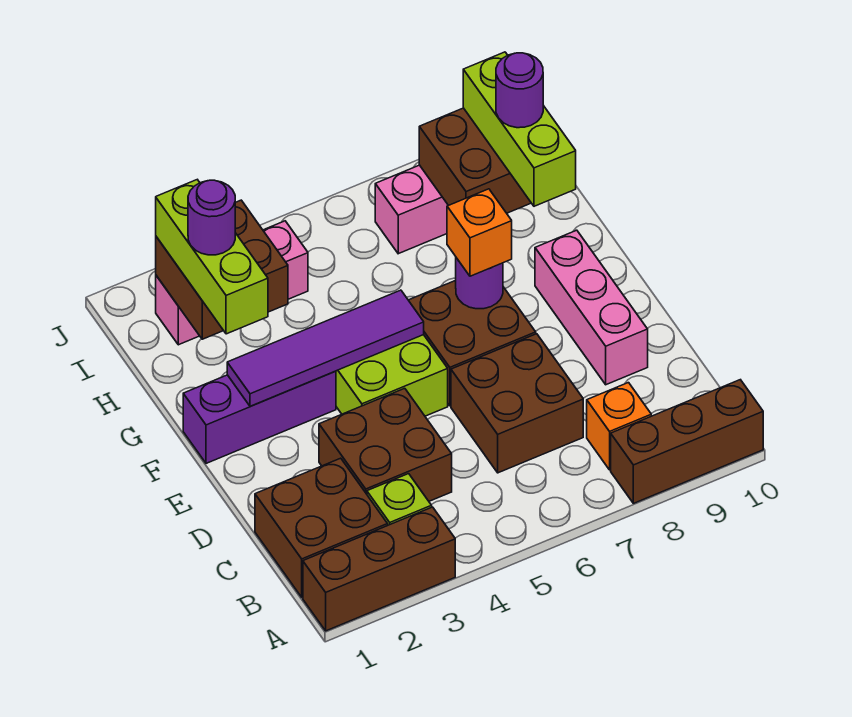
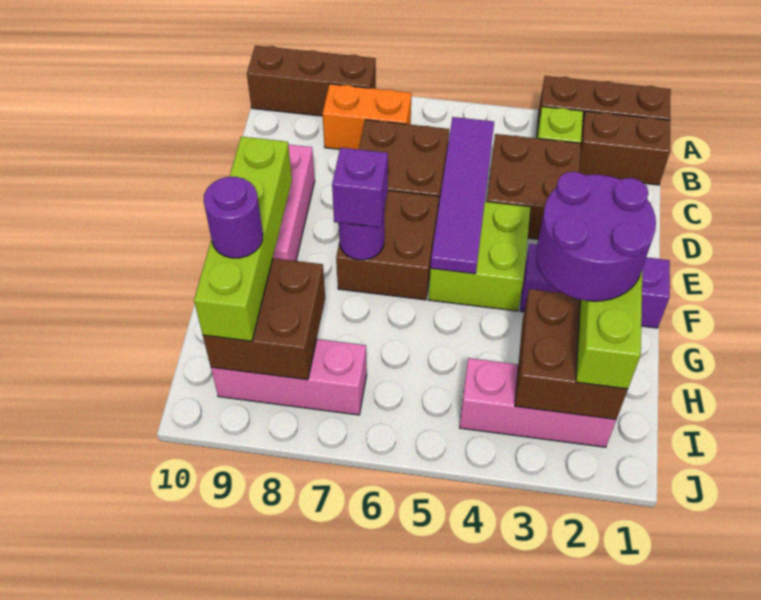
brown 2x2 brick [255,458,388,597] -> brown 1x2 brick [579,111,670,185]
orange 1x1 brick [587,383,651,470] -> orange 1x2 brick [322,84,412,149]
purple 1x4 tile [227,290,424,406] -> purple 1x4 tile turned to [431,117,494,274]
orange 1x1 brick [447,189,512,276] -> purple 1x1 brick [332,148,388,228]
lime 1x3 brick [463,52,576,206] -> lime 1x4 brick [194,136,292,341]
purple 1x1 round brick [188,180,235,255] -> purple 2x2 round brick [536,172,656,301]

